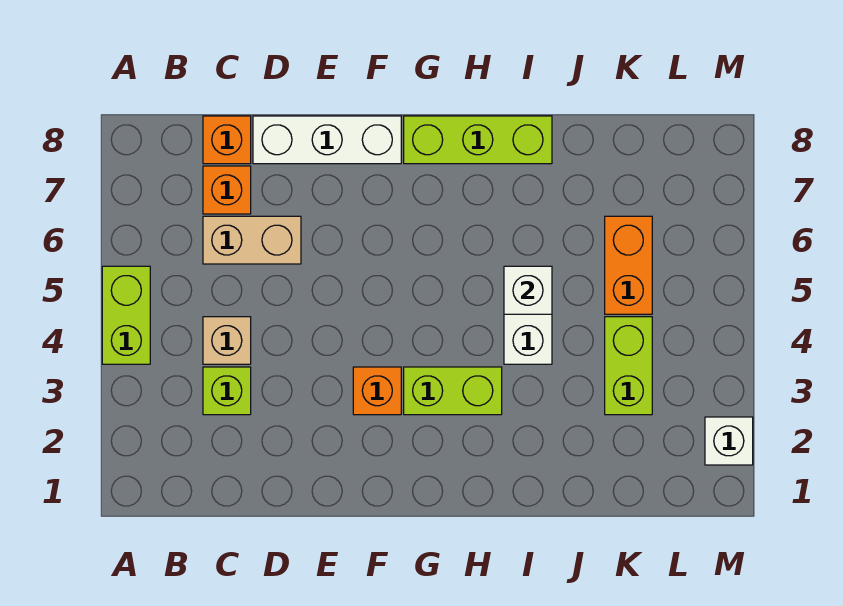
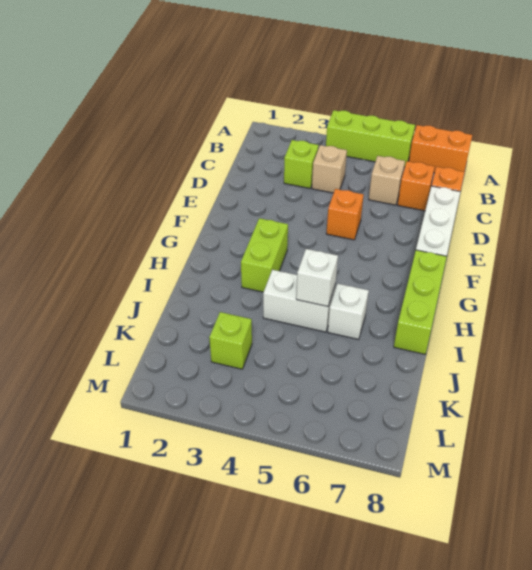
lime 1x2 brick [102,266,150,364] -> lime 1x3 brick [326,110,415,167]
tan 1x2 brick [203,216,301,264] -> tan 1x1 brick [369,156,405,205]
orange 1x1 brick [353,367,401,415] -> orange 1x1 brick moved to [326,189,364,240]
lime 1x2 brick [605,317,652,415] -> lime 1x1 brick [209,312,252,369]
orange 1x2 brick [605,216,652,314] -> orange 1x2 brick moved to [409,125,472,173]
white 1x1 brick [705,417,753,465] -> white 1x1 brick moved to [328,284,369,340]

